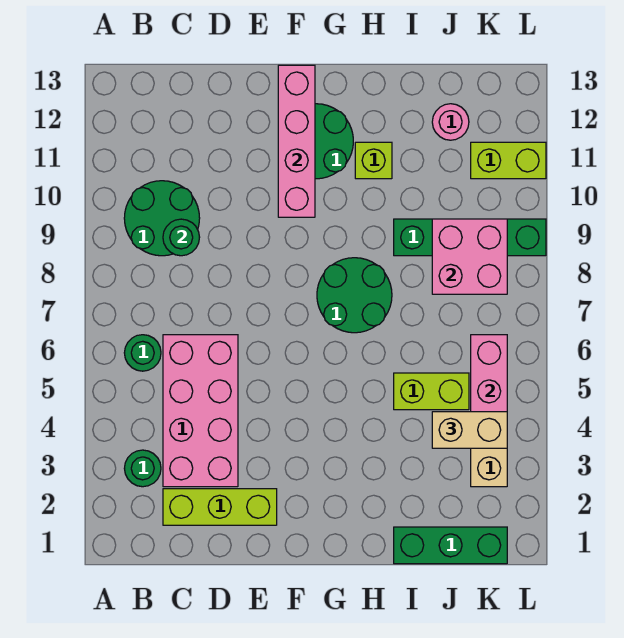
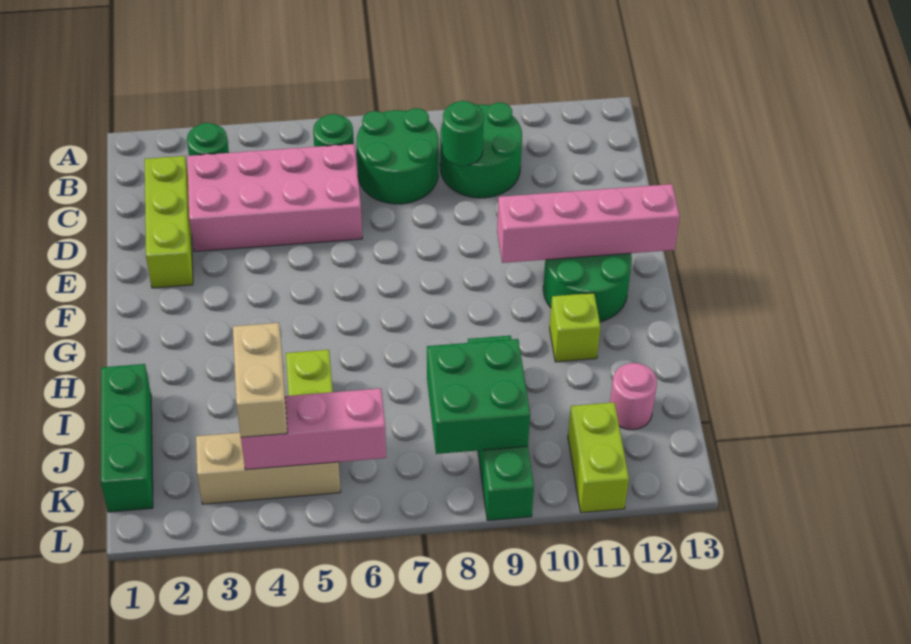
green 2x2 round brick [317,258,392,333] -> green 2x2 round brick moved to [357,108,439,204]
pink 2x2 brick [432,219,507,294] -> green 2x2 brick [427,339,530,454]

